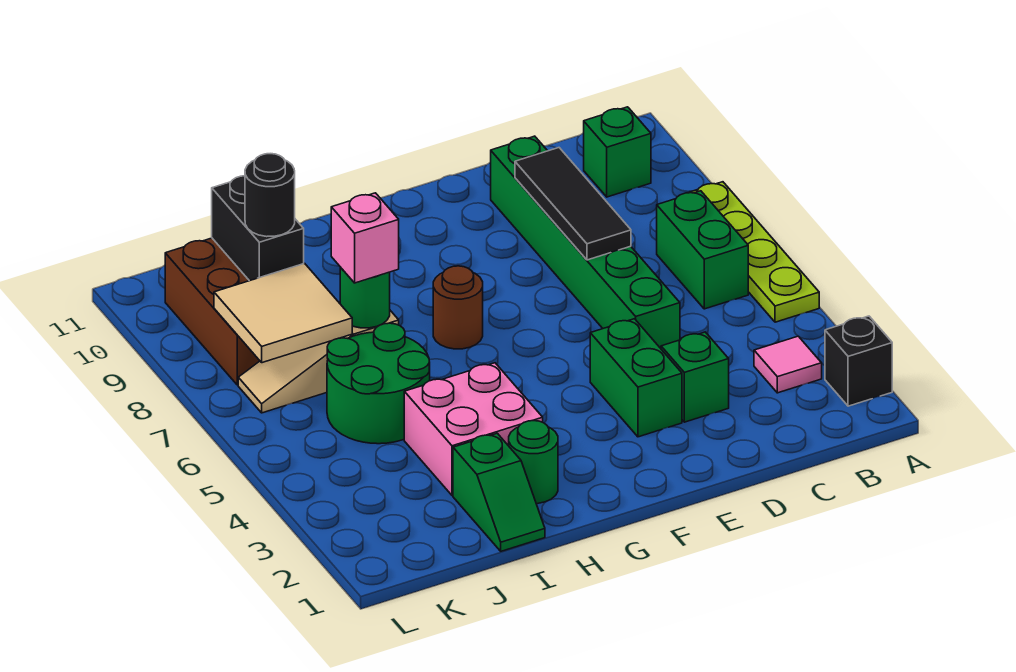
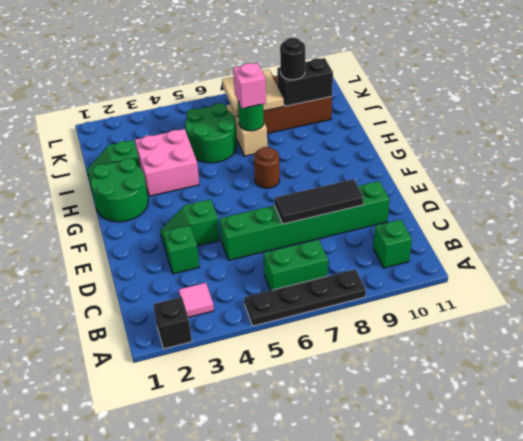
lime 1x4 plate [689,182,819,322] -> black 1x4 plate [244,269,366,326]
green 1x2 brick [590,319,682,437] -> green 1x2 slope [160,199,220,250]
green 1x1 round brick [509,421,558,504] -> green 2x2 round brick [91,158,148,222]

